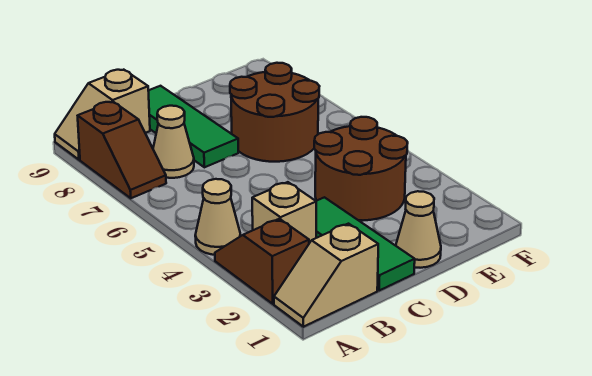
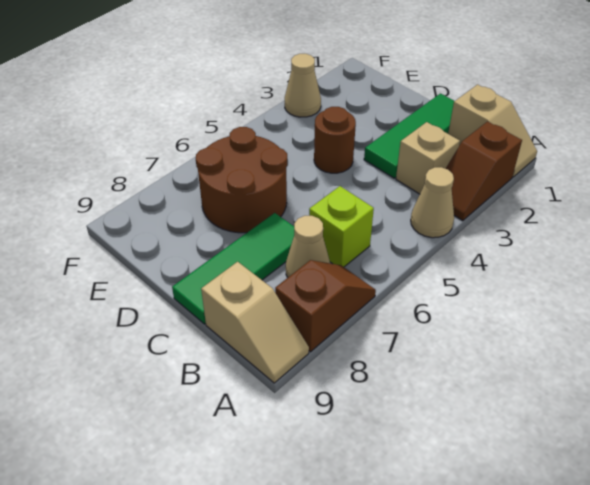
none -> lime 1x1 brick [309,186,374,267]
tan 1x1 cone [396,191,441,268] -> tan 1x1 cone moved to [285,54,321,117]
brown 2x2 round brick [314,117,408,220] -> brown 1x1 round brick [314,107,356,173]

